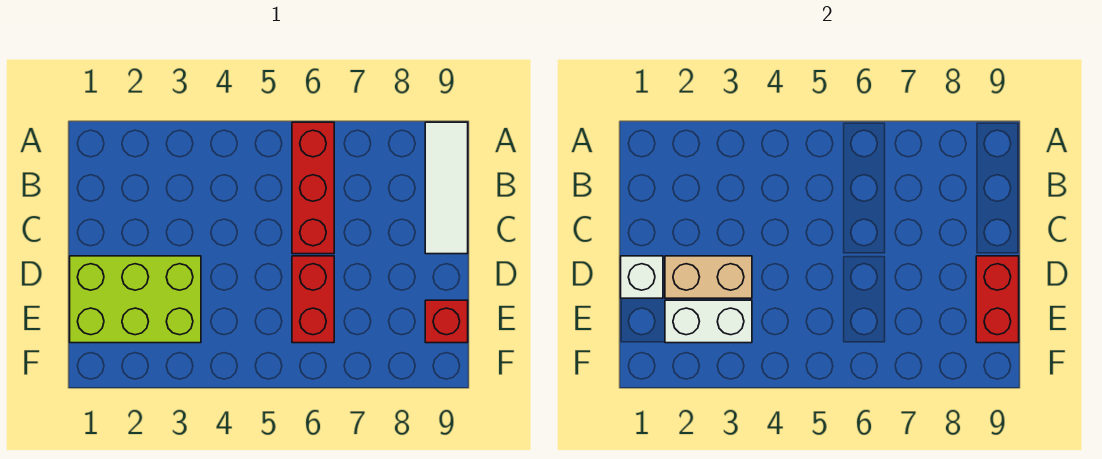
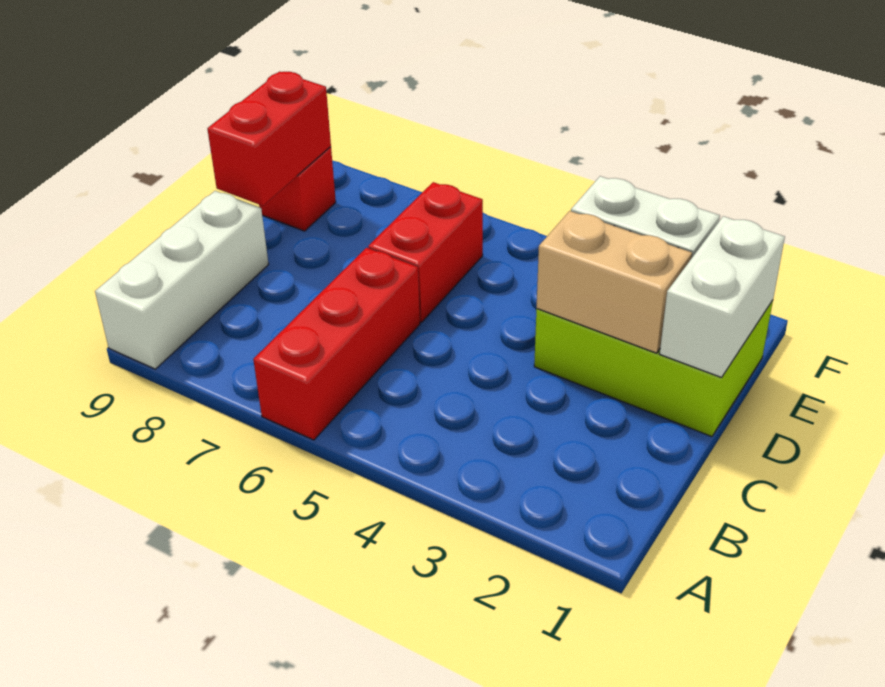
white 1x3 tile [425,122,468,254] -> white 1x3 brick [95,191,269,369]
white 1x1 brick [621,256,663,298] -> white 1x2 brick [660,216,785,378]

